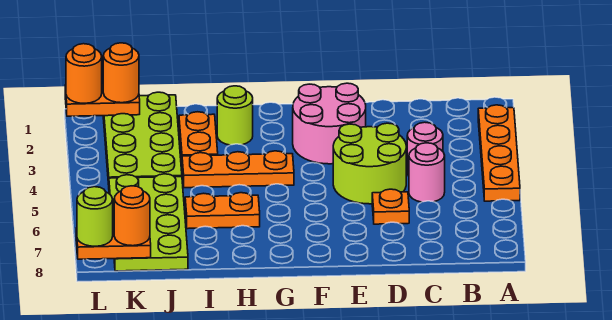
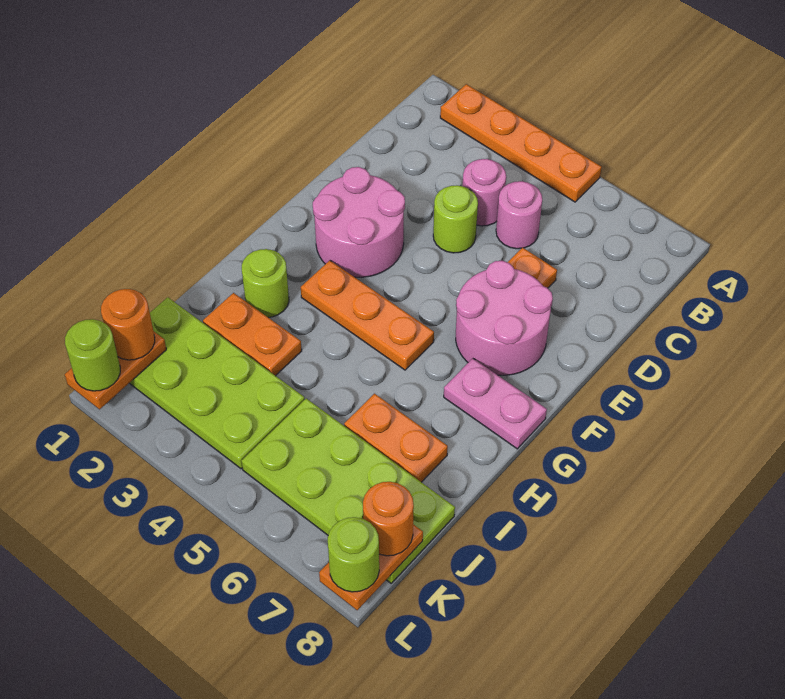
lime 2x2 round brick [333,123,406,204] -> lime 1x1 round brick [433,186,478,253]
none -> pink 2x2 round brick [456,261,553,375]
orange 1x3 plate [182,151,294,188] -> orange 1x3 plate turned to [301,260,434,370]
none -> pink 1x2 plate [444,358,547,449]
orange 1x2 plate [185,193,260,229] -> orange 1x2 plate turned to [344,394,448,482]
orange 1x1 round brick [66,44,102,103] -> lime 1x1 round brick [65,319,120,391]

